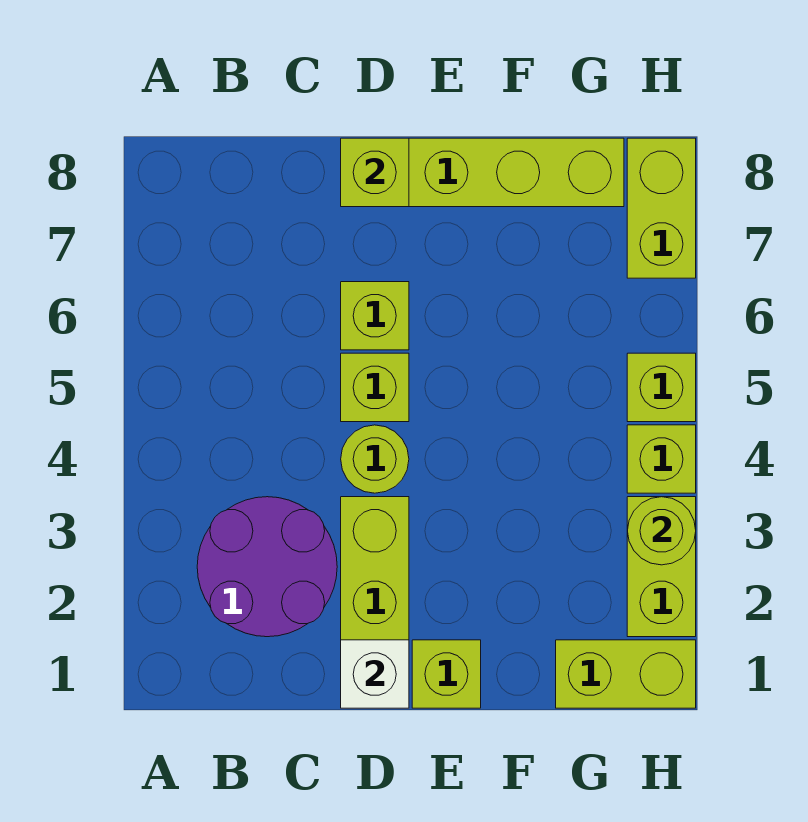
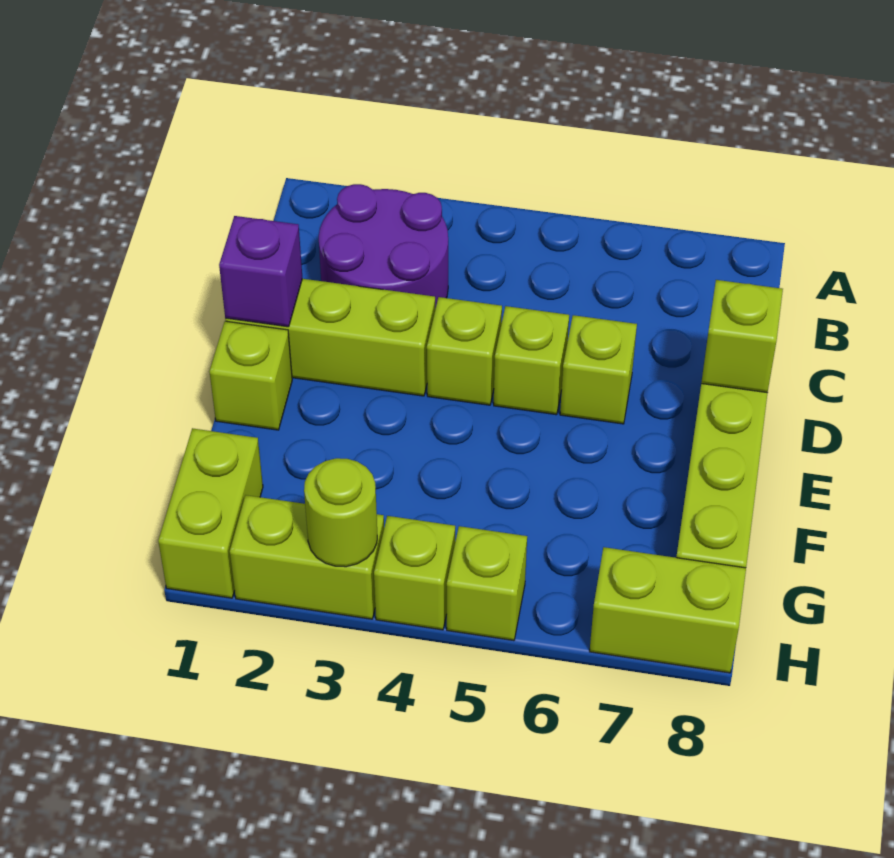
white 1x1 brick [341,640,409,708] -> purple 1x1 brick [219,216,302,327]
lime 1x1 round brick [341,425,409,493] -> lime 1x1 brick [427,297,502,405]

